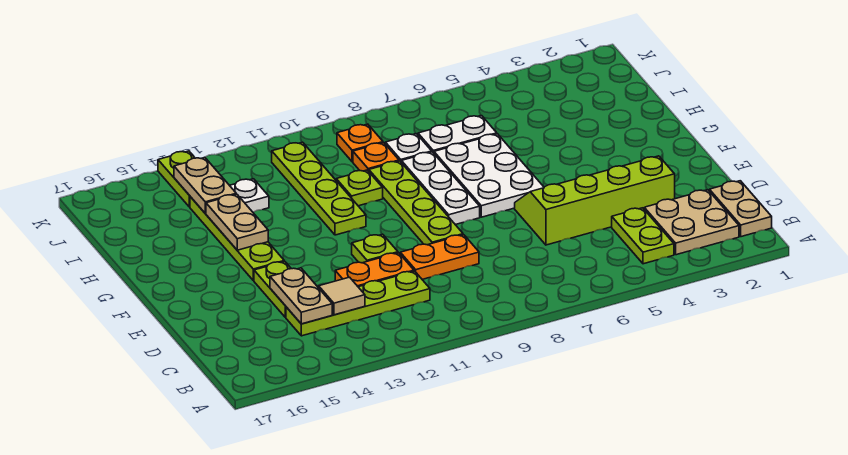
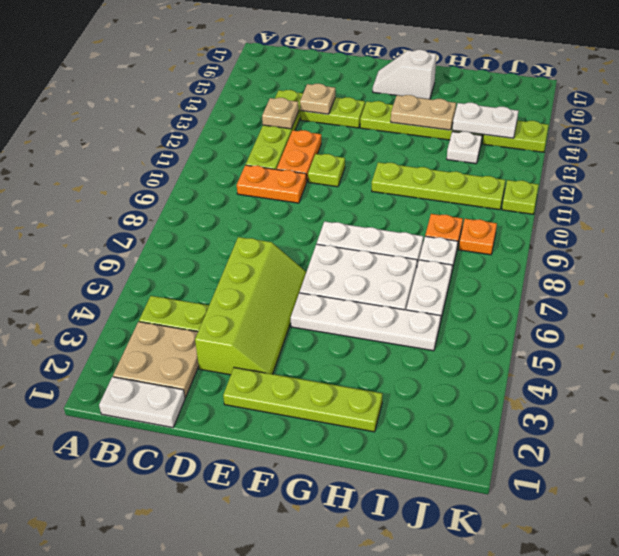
tan 1x2 plate [709,181,772,237] -> white 1x2 plate [99,377,185,428]
tan 1x1 tile [319,277,365,315] -> tan 1x1 plate [262,98,299,129]
tan 1x2 plate [270,268,332,324] -> tan 1x1 plate [300,84,335,114]
orange 1x2 plate [400,235,479,279] -> orange 1x2 plate turned to [237,165,306,203]
lime 1x4 plate [369,161,463,245] -> lime 1x4 plate moved to [223,368,382,432]
none -> white 1x4 plate [291,293,441,351]
none -> white 1x2 slope [373,50,436,99]
lime 1x1 plate [336,170,383,206] -> lime 1x1 plate moved to [502,180,539,214]
tan 1x2 plate [174,157,236,213] -> white 1x2 plate [452,103,518,138]

